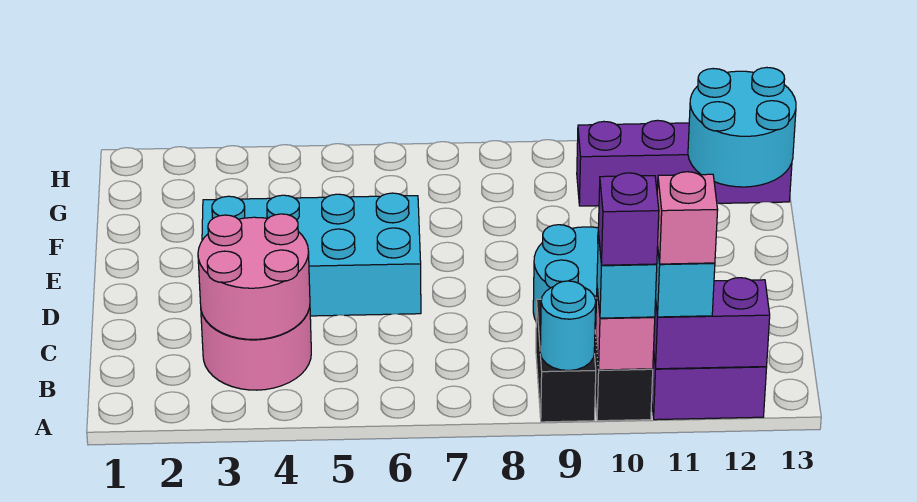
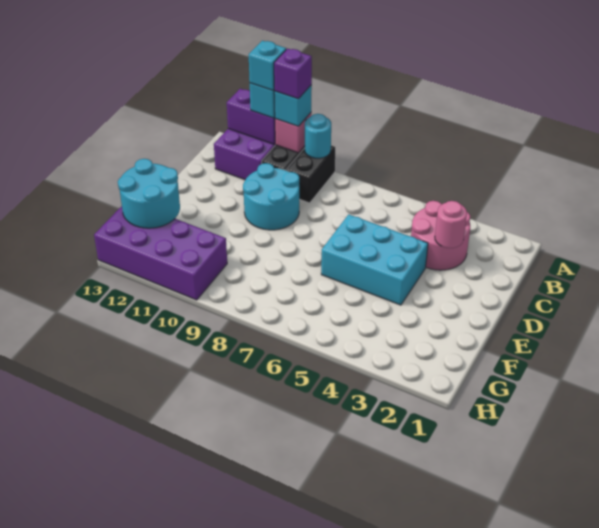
pink 1x1 brick [657,172,718,264] -> cyan 1x1 brick [249,41,286,90]
pink 2x2 round brick [198,214,310,339] -> pink 1x1 round brick [435,201,467,248]
cyan 2x4 brick [202,193,421,316] -> cyan 2x3 brick [321,214,428,305]
purple 1x4 brick [577,120,792,206] -> purple 2x4 brick [94,206,227,300]

